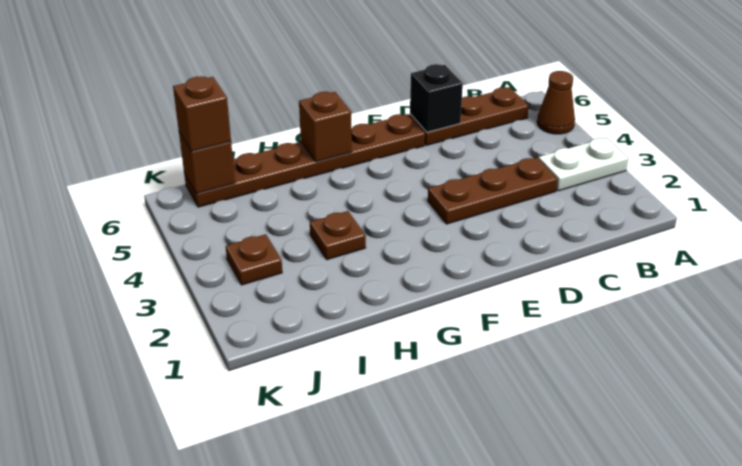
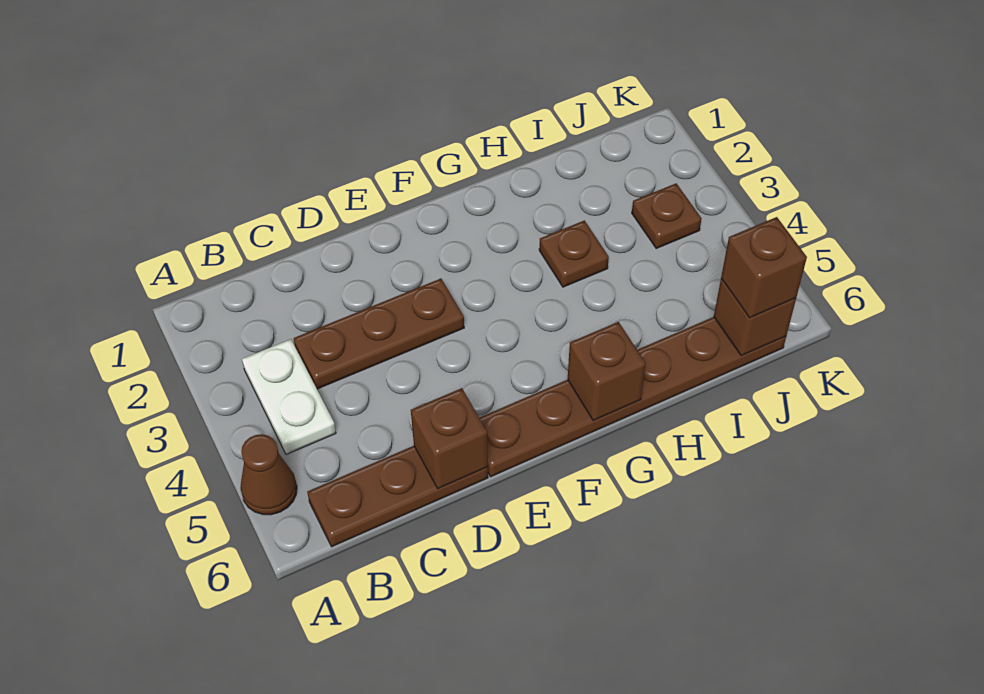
white 1x2 plate [538,138,628,191] -> white 1x2 plate turned to [242,339,336,455]
black 1x1 brick [410,64,463,132] -> brown 1x1 brick [411,388,488,489]

